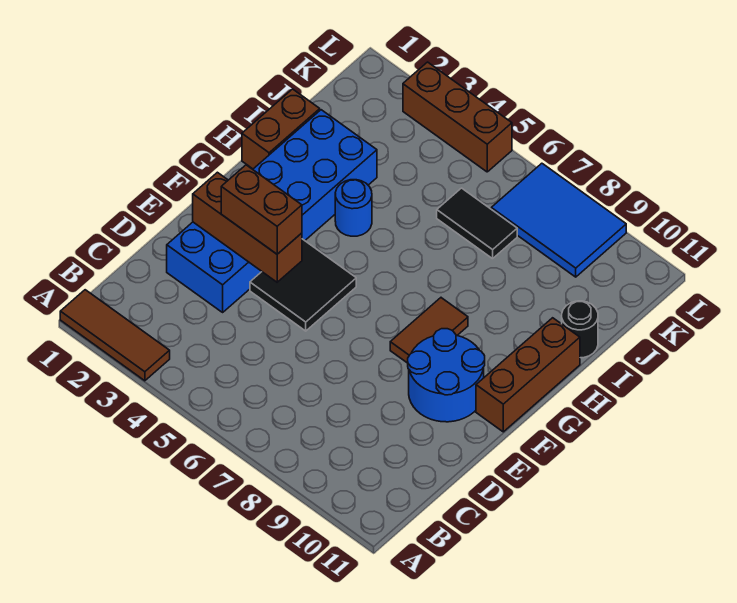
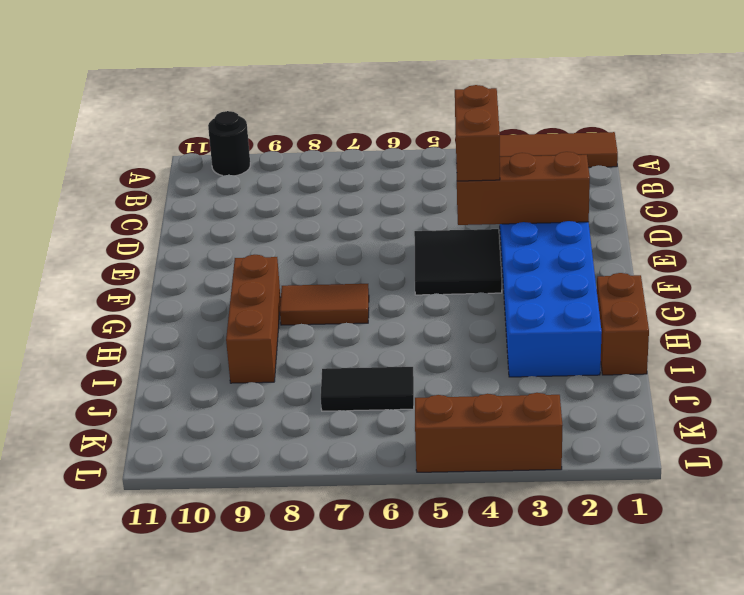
brown 1x2 brick [221,165,302,254] -> brown 1x2 brick turned to [455,85,500,181]
blue 2x2 round brick [408,329,485,422] -> none
brown 1x2 tile [390,298,468,363] -> brown 1x2 tile turned to [280,284,369,325]
brown 1x3 brick [476,318,580,432] -> brown 1x3 brick moved to [226,255,281,383]
blue 1x1 round brick [335,180,372,236] -> none
black 1x1 round brick [562,301,598,358] -> black 1x1 round brick moved to [208,111,250,176]
blue 2x3 tile [491,163,626,277] -> none

